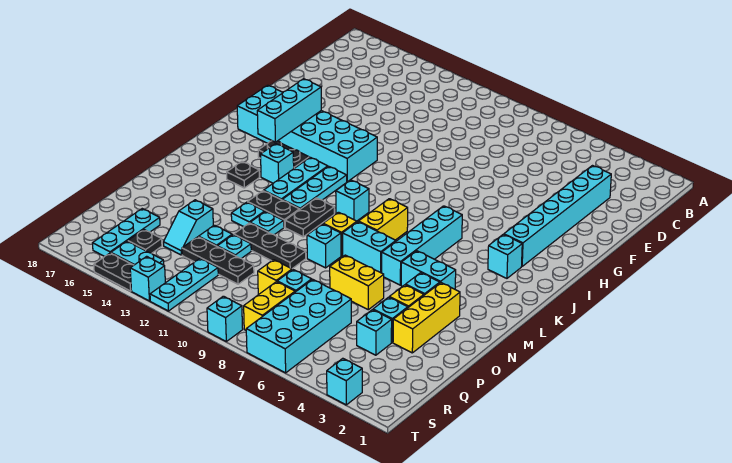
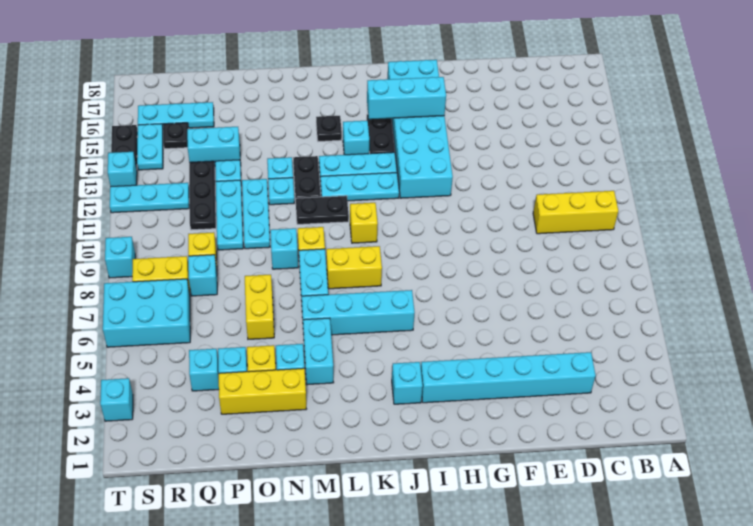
none -> yellow 1x3 brick [533,191,618,234]
cyan 1x1 brick [336,180,369,221] -> yellow 1x1 brick [350,203,378,243]
black 1x3 plate [234,223,306,269] -> cyan 1x3 plate [242,179,270,249]
cyan 1x1 plate [217,235,251,258] -> cyan 1x3 plate [216,180,243,250]
cyan 1x2 slope [163,200,213,255] -> cyan 1x2 brick [187,127,241,165]
cyan 2x4 brick [246,279,351,373] -> cyan 2x3 brick [103,279,190,347]

